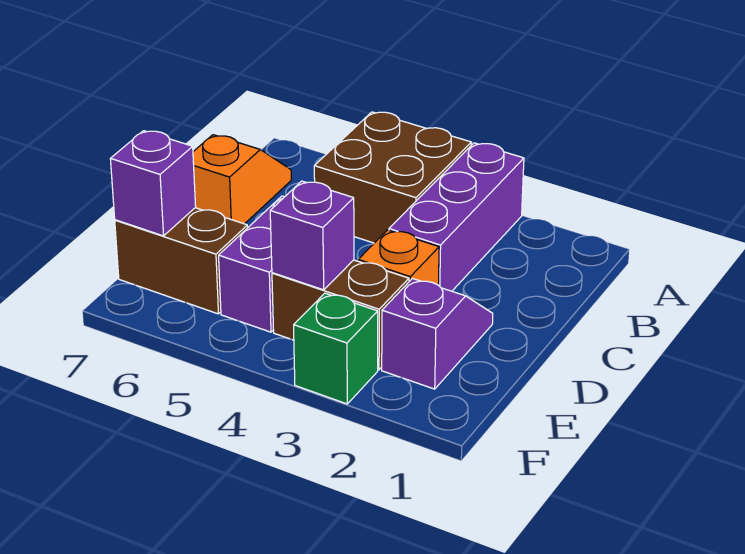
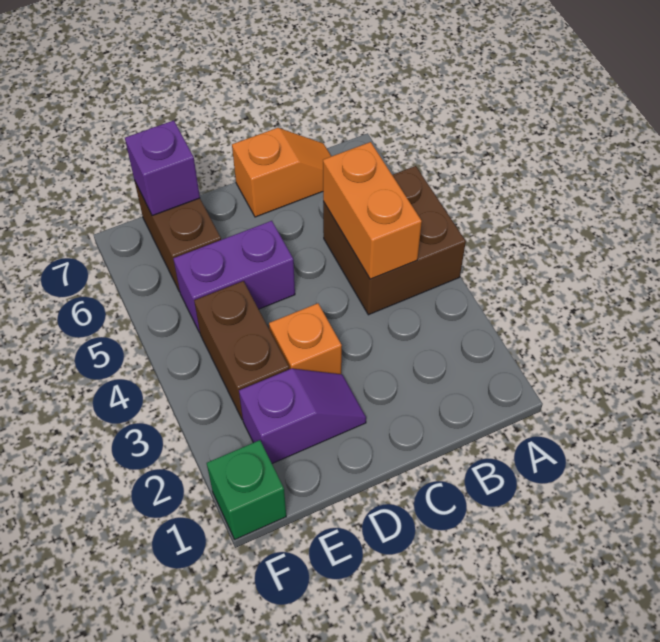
purple 1x3 brick [389,143,524,291] -> none
none -> orange 1x2 brick [323,142,422,279]
purple 1x1 brick [270,181,354,290] -> none
green 1x1 brick [294,293,378,404] -> green 1x1 brick moved to [207,440,286,539]

